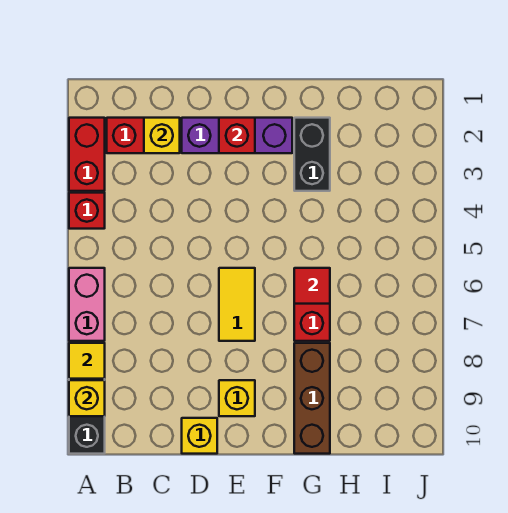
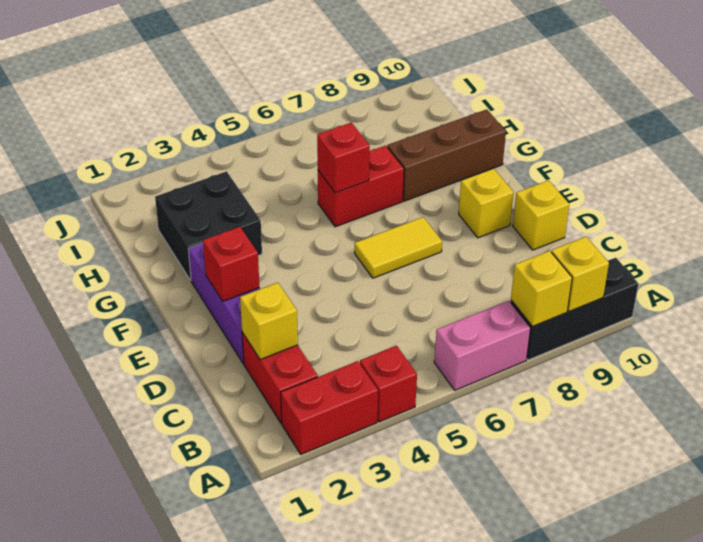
yellow 1x1 tile [69,343,105,379] -> yellow 1x1 brick [511,251,572,326]
black 1x2 brick [294,118,330,191] -> black 2x2 brick [155,171,262,280]
red 1x1 tile [294,268,330,304] -> red 1x1 brick [317,123,370,193]

